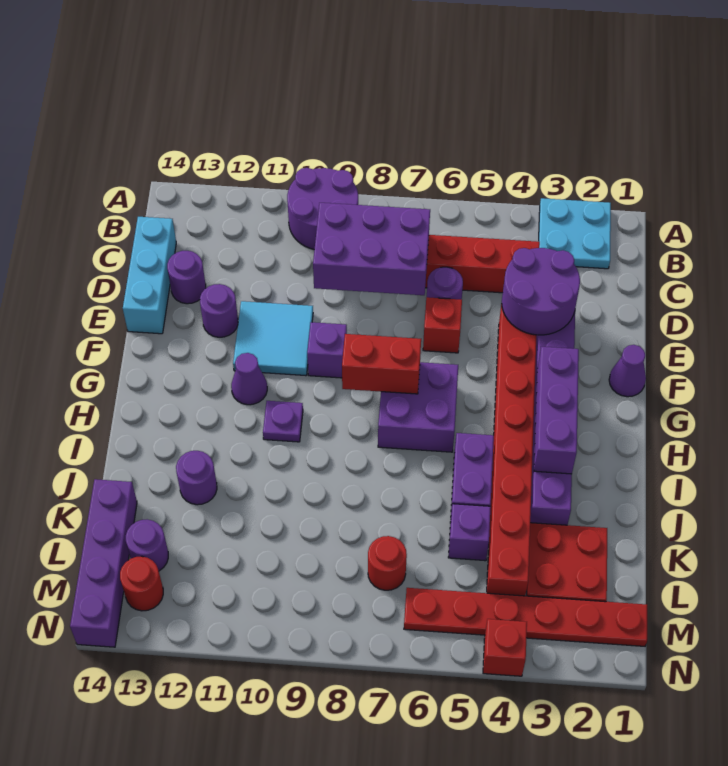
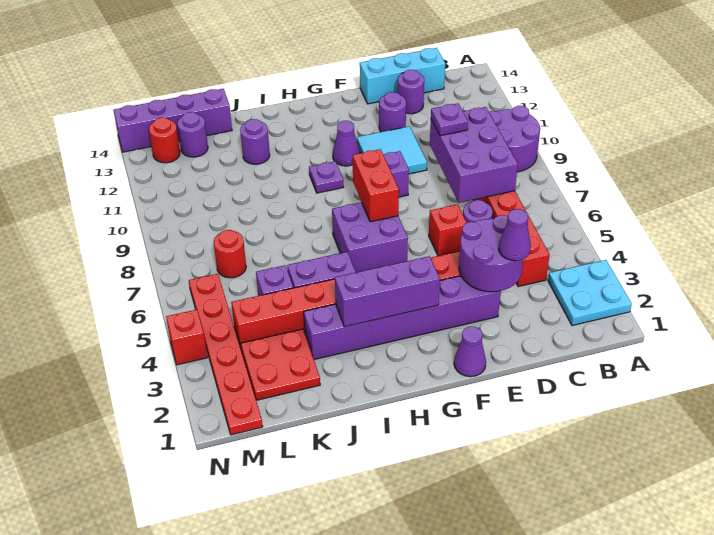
none -> purple 1x1 cone [499,209,531,261]
none -> purple 1x1 plate [431,103,468,136]

